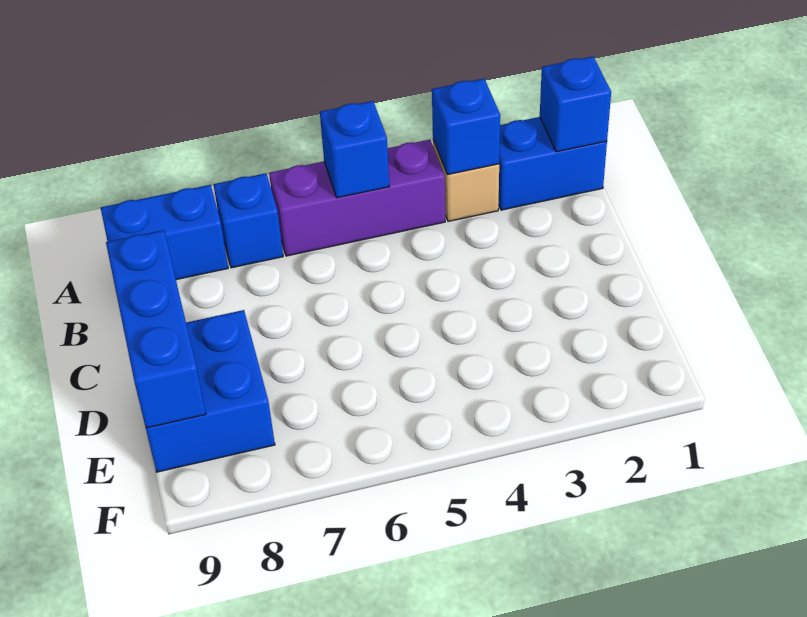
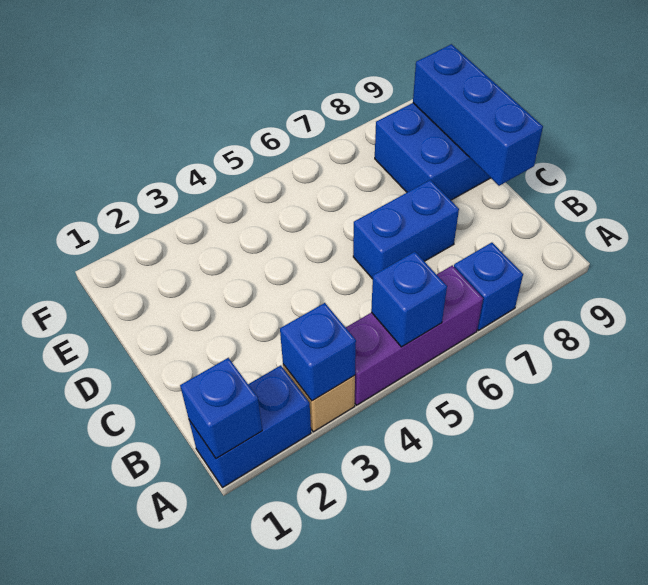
blue 1x2 brick [101,185,228,280] -> blue 1x2 brick moved to [353,180,459,279]

